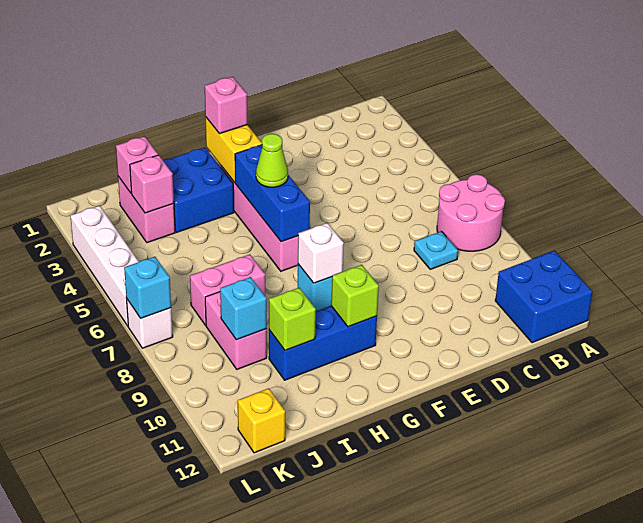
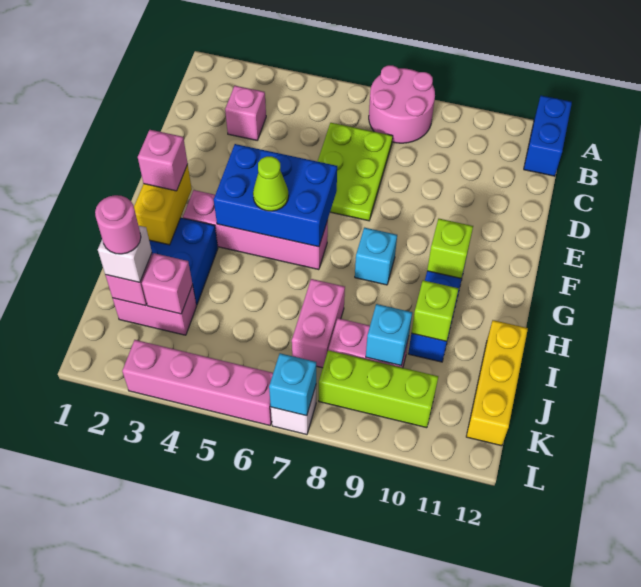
blue 2x2 brick [495,251,593,343] -> blue 1x2 brick [524,96,572,176]
none -> pink 1x1 brick [225,86,266,140]
none -> lime 2x3 plate [317,123,393,221]
cyan 1x1 plate [414,231,458,269] -> none
yellow 1x2 brick [205,117,262,183] -> yellow 1x2 brick turned to [134,165,192,245]
blue 1x3 brick [235,145,310,242] -> blue 2x3 brick [214,144,337,247]
white 1x1 brick [298,223,344,283] -> white 1x1 brick moved to [98,226,152,282]
none -> pink 1x1 round brick [95,195,141,254]
none -> lime 1x3 brick [319,350,438,428]
yellow 1x1 brick [238,388,285,453] -> yellow 1x3 brick [466,320,528,446]
white 1x4 brick [71,206,139,326] -> pink 1x4 brick [122,340,273,425]

